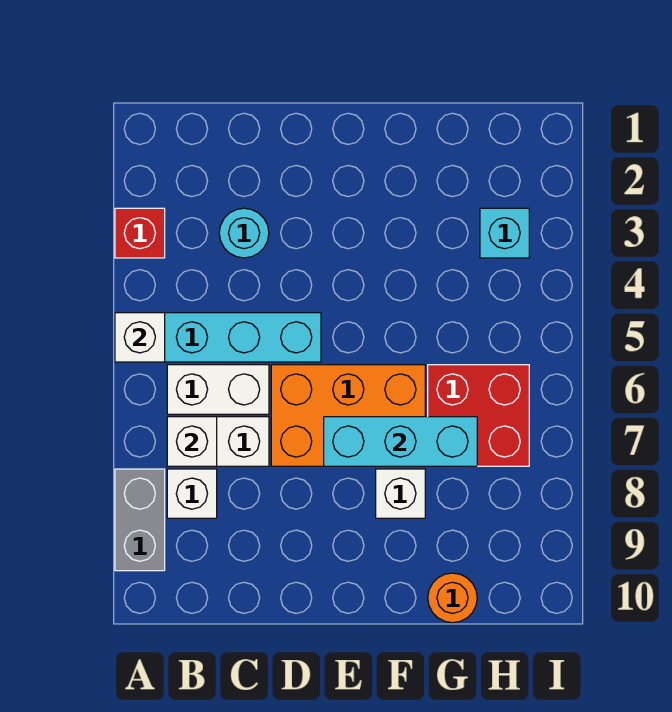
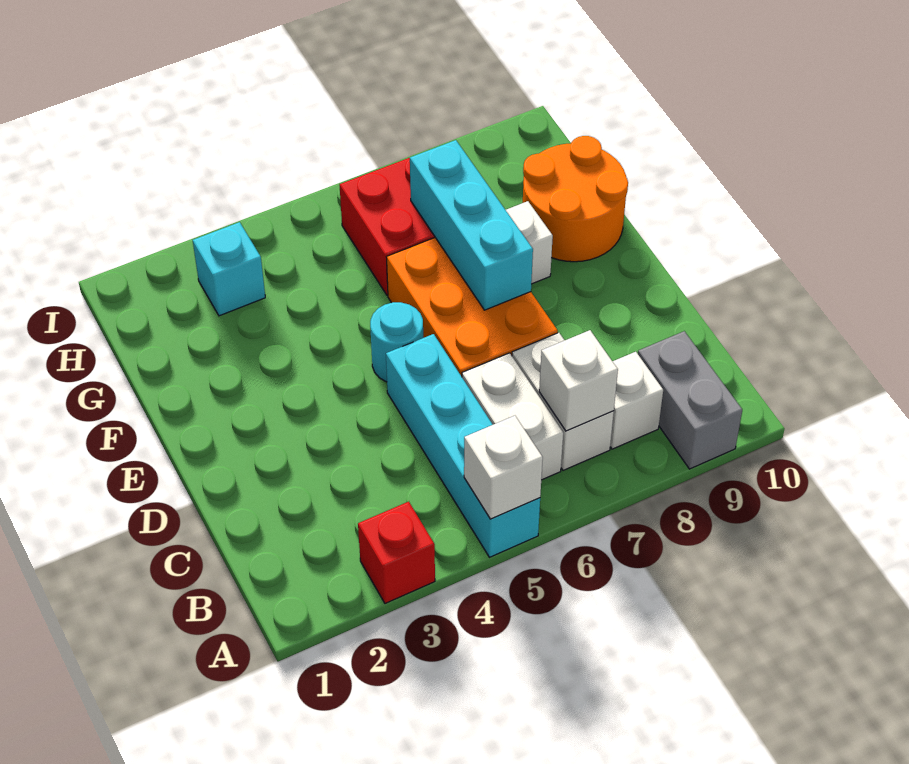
grey 1x2 brick [115,469,165,571] -> grey 1x2 brick turned to [638,331,742,469]
cyan 1x1 round brick [219,208,269,258] -> cyan 1x1 round brick moved to [370,302,423,382]
orange 1x1 round brick [428,573,477,623] -> orange 2x2 round brick [523,136,628,262]

